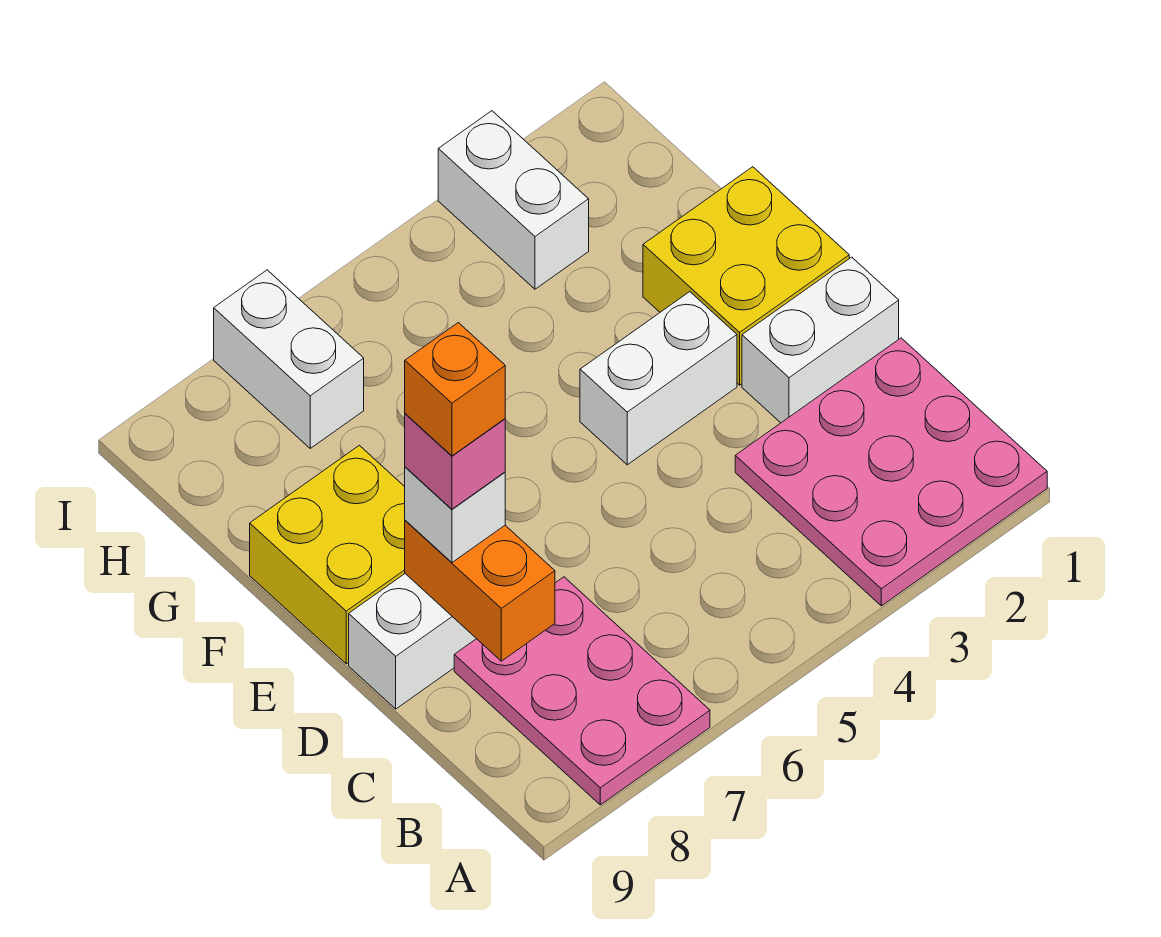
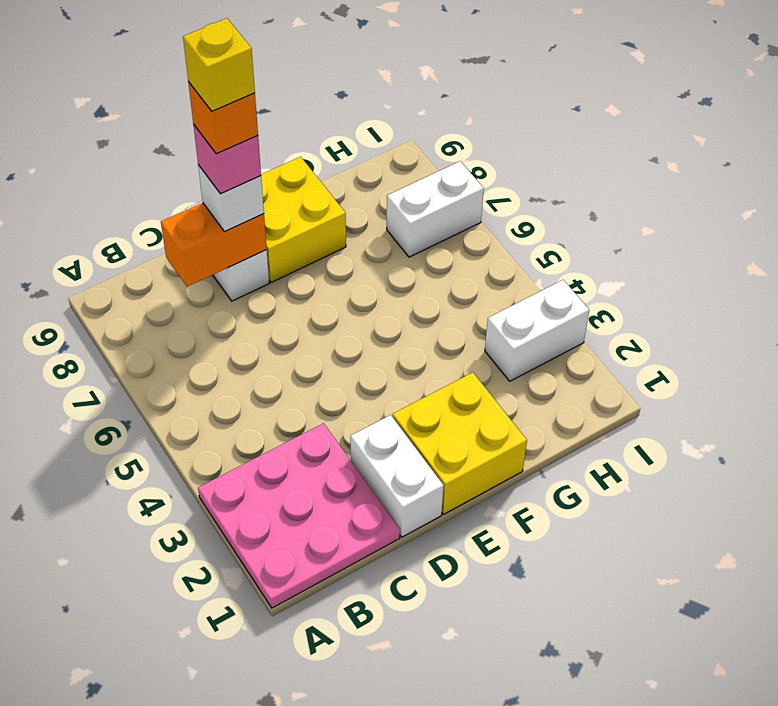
pink 2x3 plate [454,577,710,805] -> none
none -> yellow 1x1 brick [183,18,255,111]
white 1x2 brick [580,292,737,465] -> none

